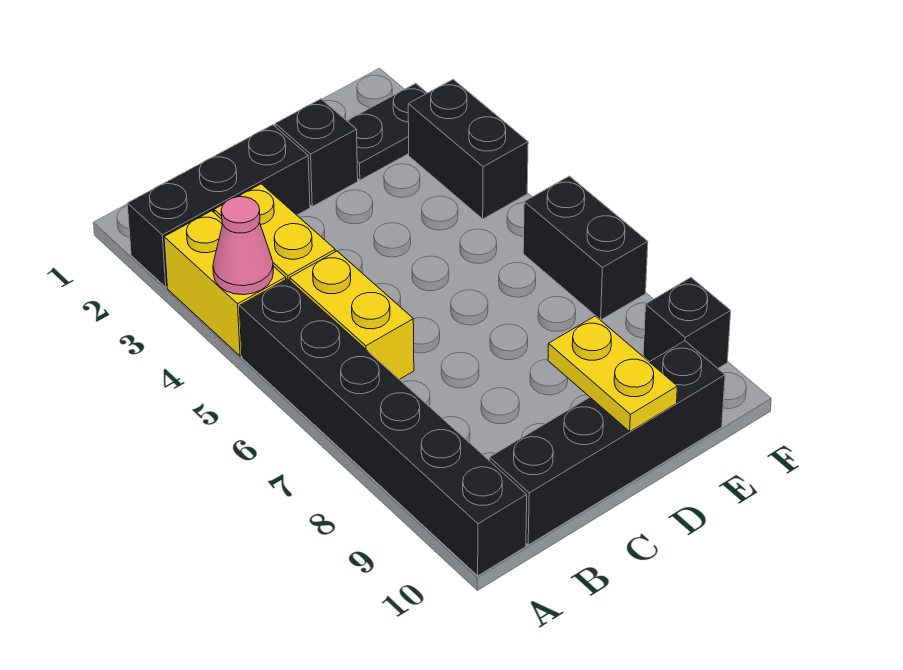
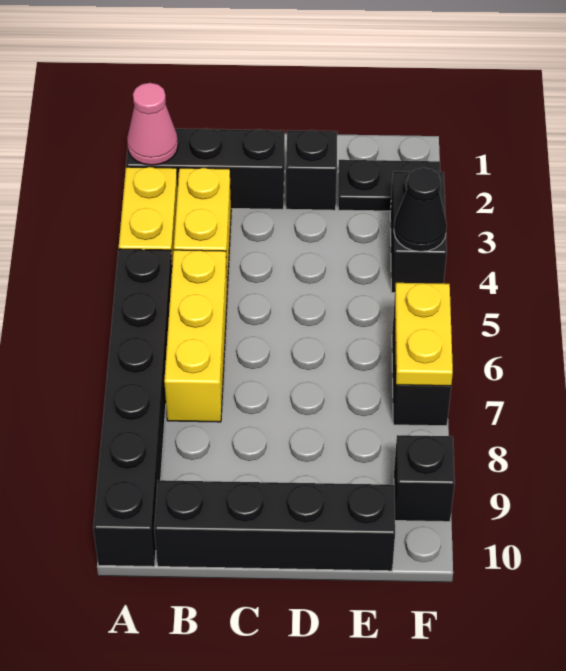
pink 1x1 cone [213,197,273,295] -> pink 1x1 cone moved to [127,83,178,165]
yellow 1x2 brick [290,251,414,379] -> yellow 1x3 brick [164,250,227,422]
yellow 1x2 plate [548,316,677,431] -> yellow 1x2 plate moved to [395,283,453,386]
none -> black 1x1 cone [394,168,447,252]

